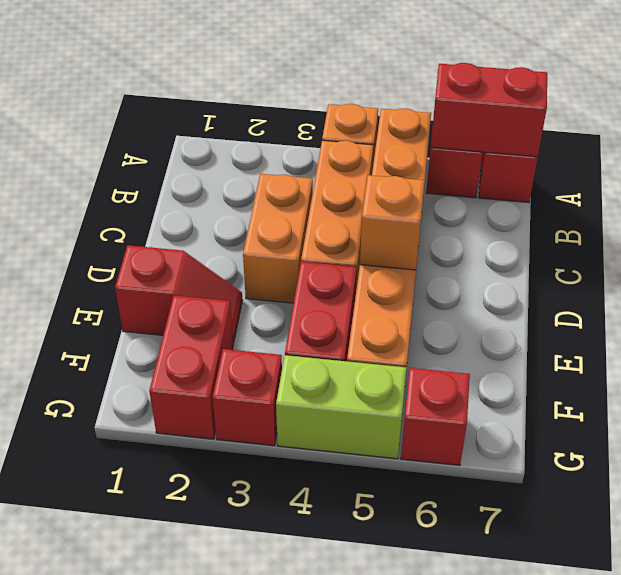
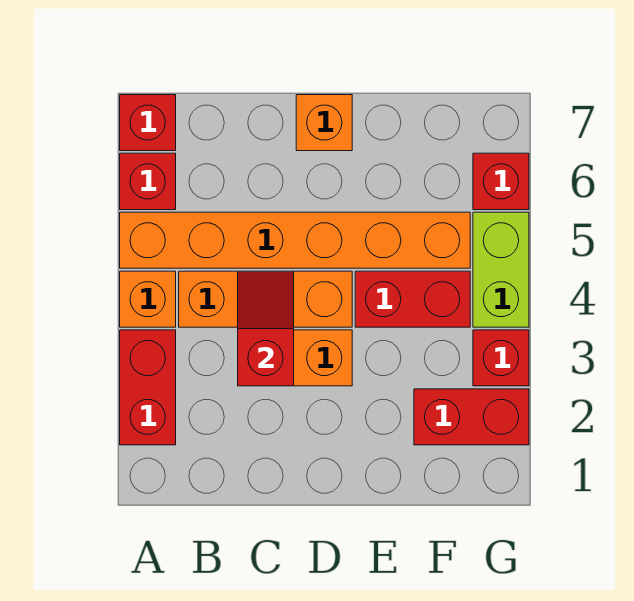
red 1x2 brick [431,63,547,157] -> red 1x2 brick moved to [120,330,176,445]
orange 1x1 brick [360,175,425,270] -> orange 1x1 brick moved to [296,95,352,151]
red 1x2 slope [115,245,243,343] -> red 1x2 slope moved to [238,271,294,386]

